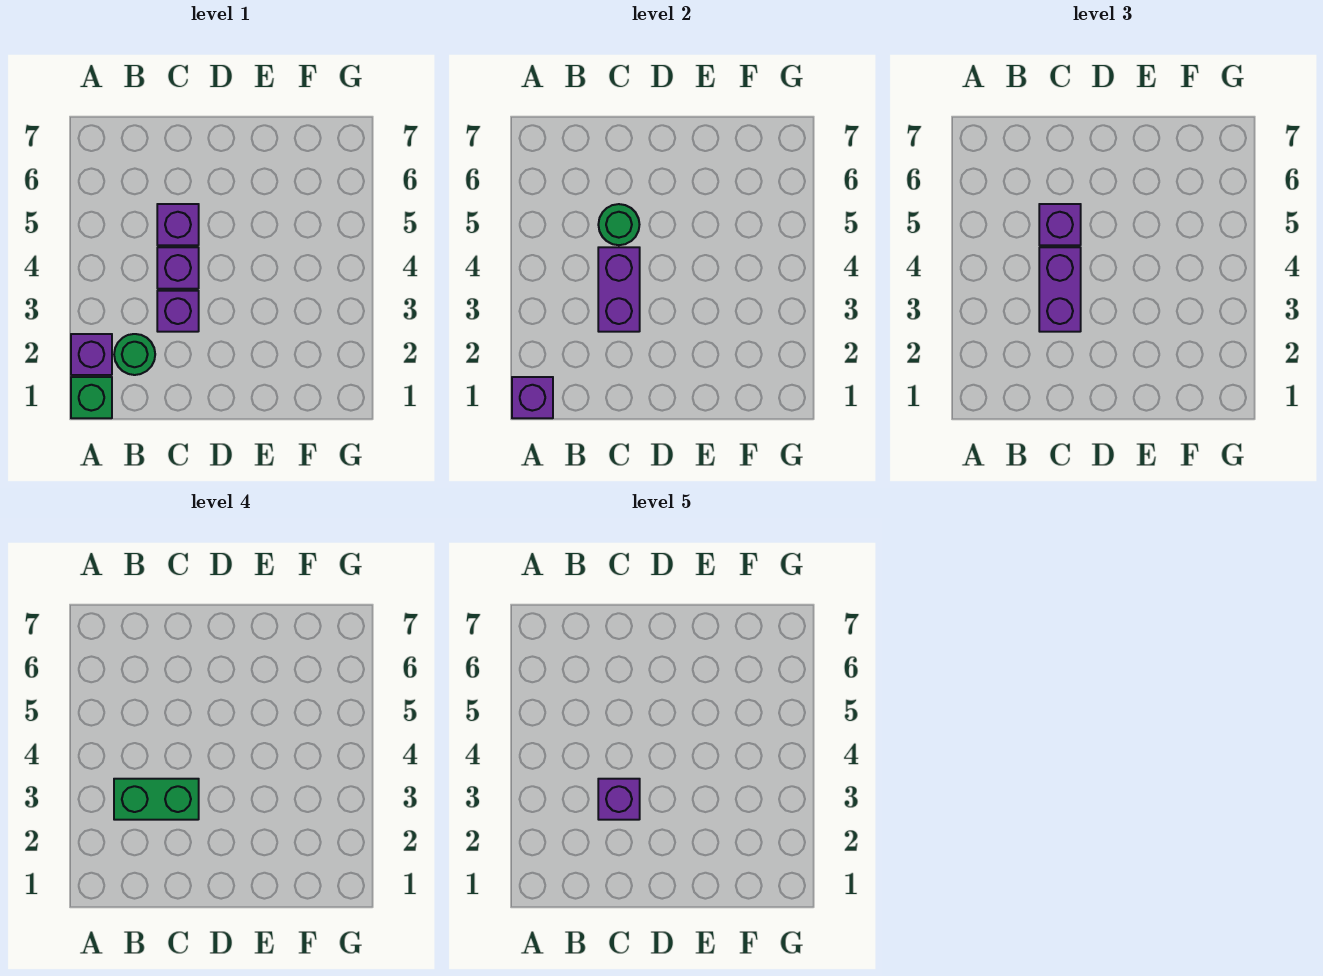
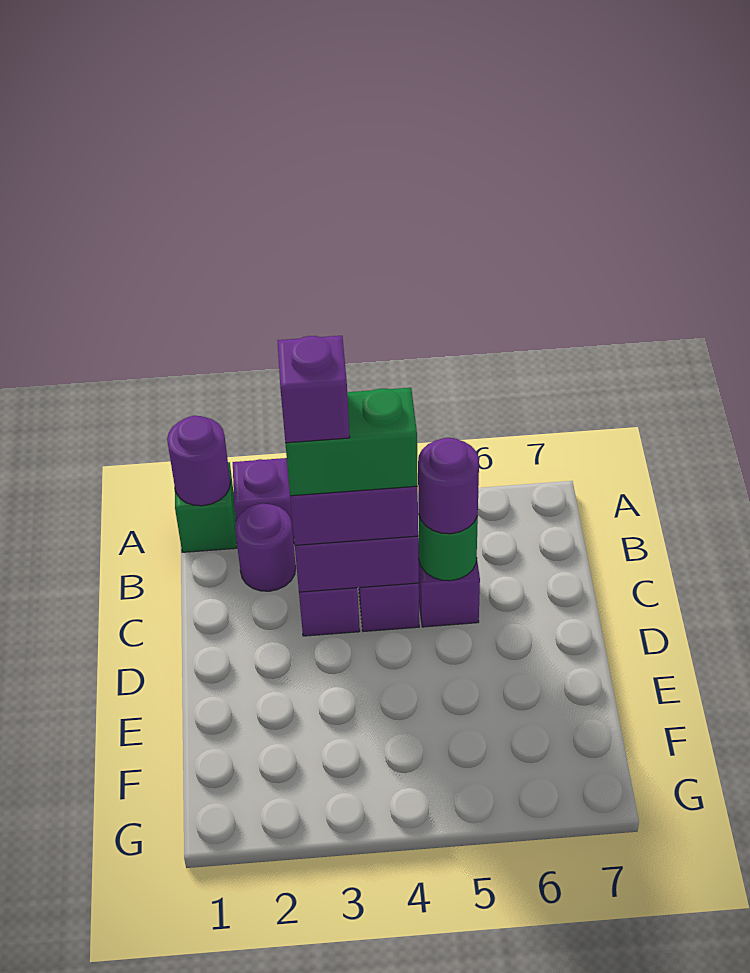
purple 1x1 brick [512,377,553,418] -> purple 1x1 round brick [167,416,230,506]
green 1x1 round brick [114,334,155,375] -> purple 1x1 round brick [235,504,296,591]
green 1x2 brick [114,779,199,820] -> green 1x2 brick turned to [285,388,418,496]
purple 1x1 brick [1039,204,1081,245] -> purple 1x1 round brick [418,438,479,534]

